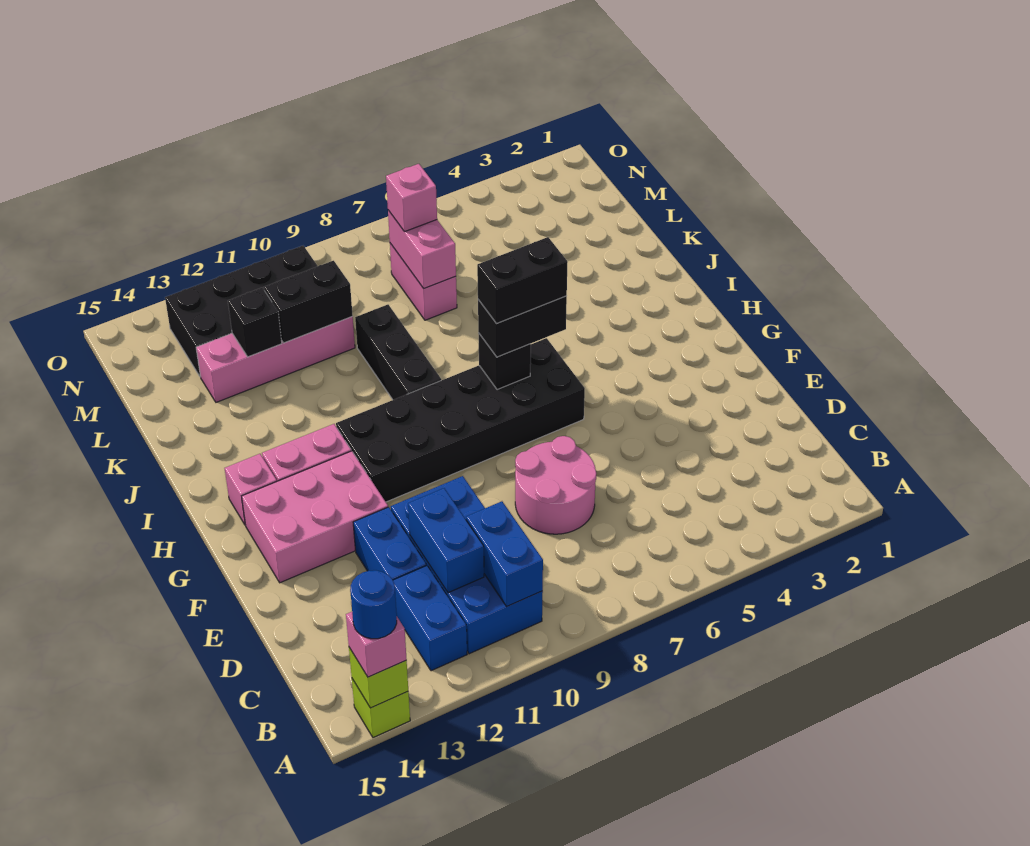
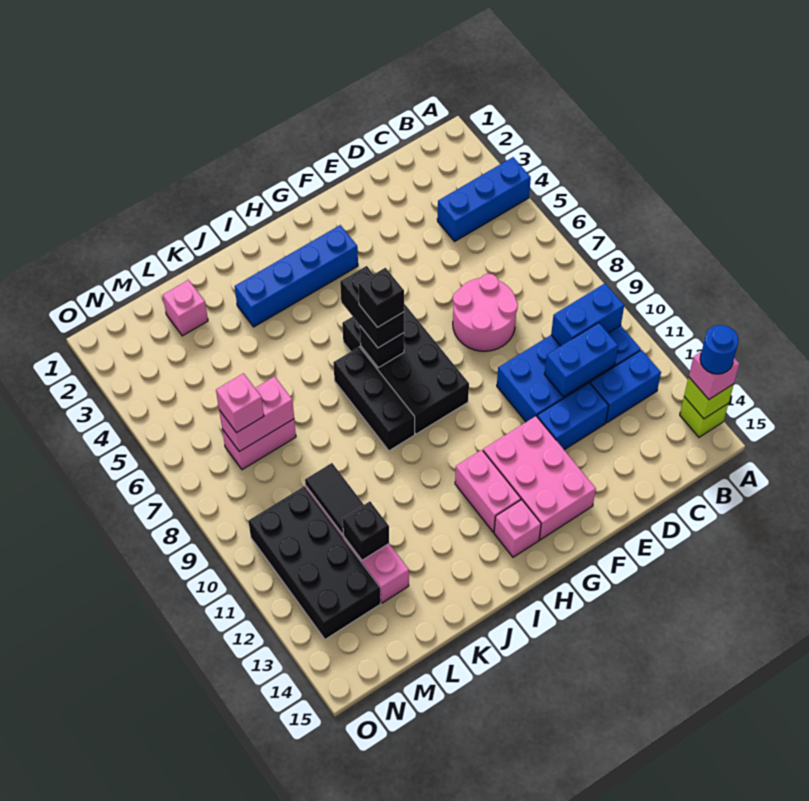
none -> blue 1x3 brick [437,157,531,241]
none -> blue 1x4 brick [235,225,358,327]
black 2x6 brick [336,338,585,502] -> black 2x4 brick [342,304,469,434]
black 1x2 brick [477,237,568,324] -> black 1x1 brick [358,268,404,327]
black 1x3 brick [355,305,441,400] -> black 1x3 brick turned to [333,347,415,451]
none -> pink 1x1 brick [163,280,208,336]
black 1x2 brick [264,261,353,343] -> black 1x2 tile [305,463,364,534]

